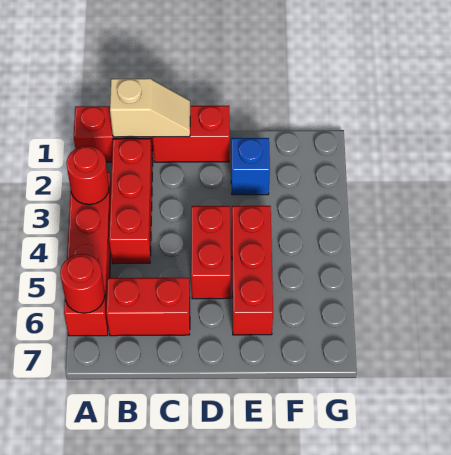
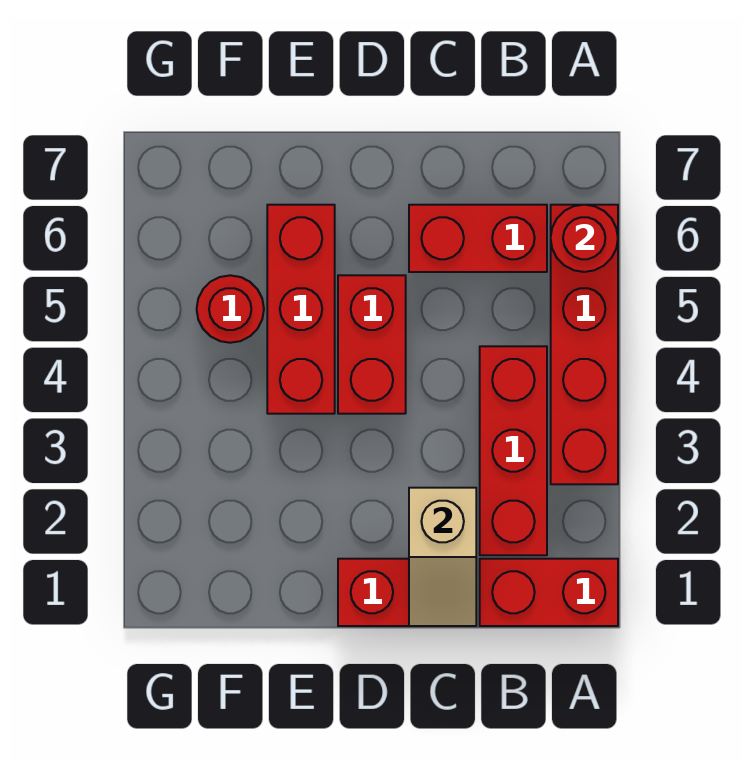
red 1x1 round brick [66,146,109,205] -> red 1x1 round brick moved to [197,275,264,343]
tan 1x2 slope [110,78,190,137] -> tan 1x2 slope turned to [409,488,476,626]
blue 1x1 brick [231,138,270,195] -> none

